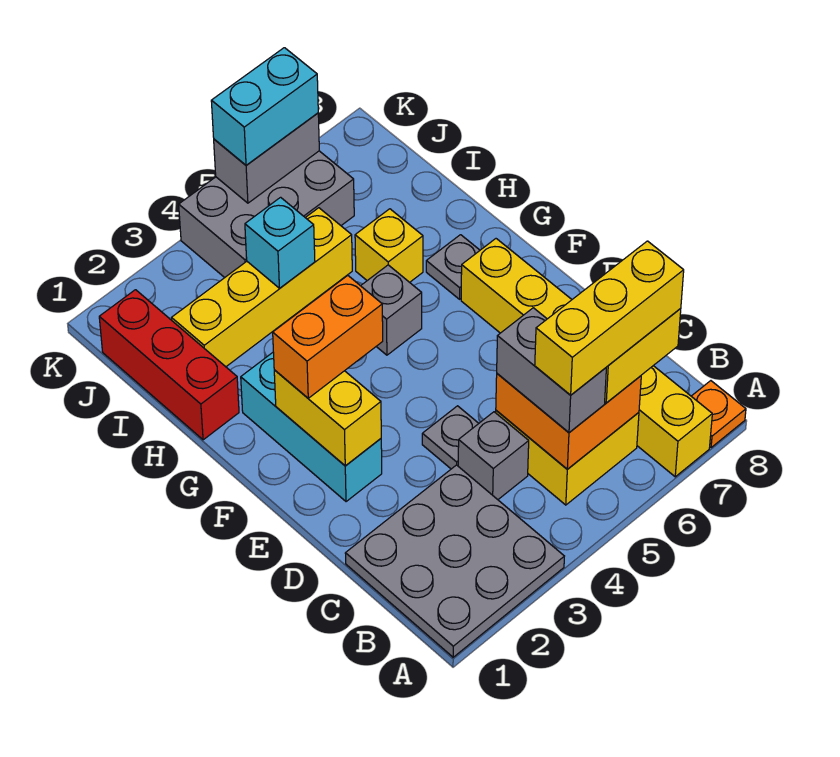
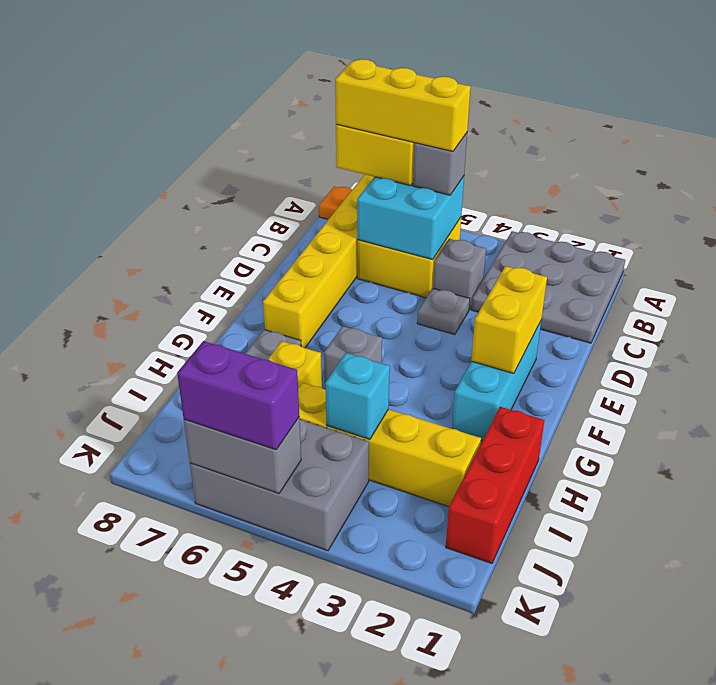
orange 2x2 brick [496,374,641,469] -> cyan 2x2 brick [357,176,464,259]
grey 1x2 brick [497,308,606,432] -> grey 1x1 brick [413,133,467,195]
orange 1x2 brick [273,275,383,398] -> none
cyan 1x2 brick [211,48,318,165] -> purple 1x2 brick [177,341,299,450]

